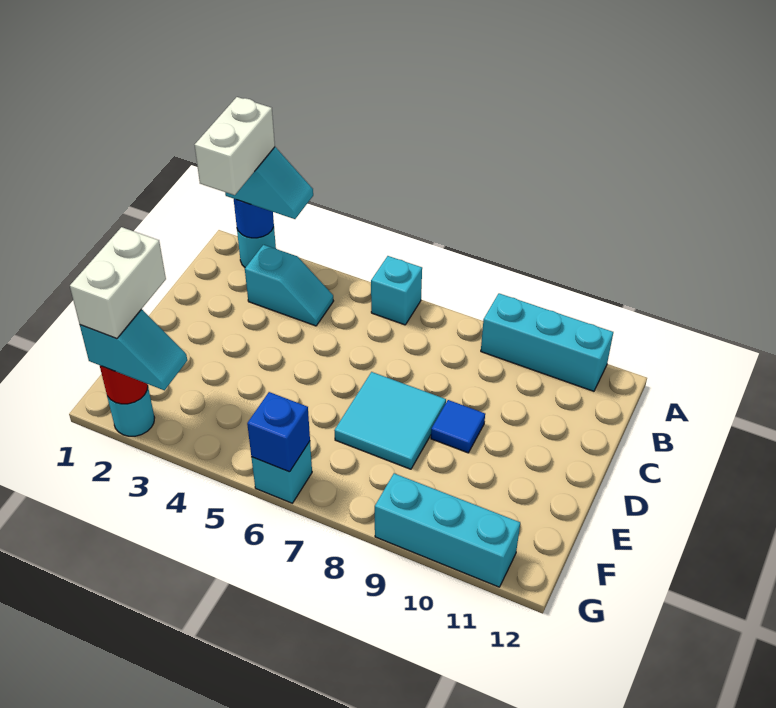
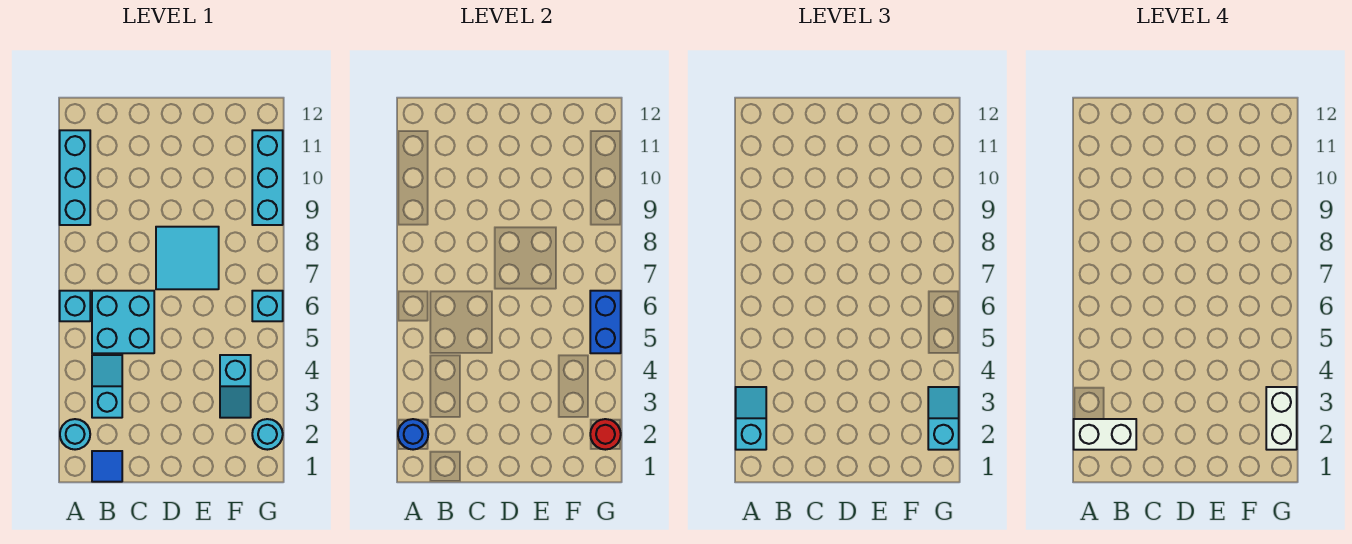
none -> cyan 2x2 brick [92,291,154,353]
blue 1x1 tile [431,400,485,453] -> blue 1x1 tile moved to [92,451,122,482]
white 1x2 brick [70,227,166,339] -> white 1x2 brick turned to [1266,387,1297,450]
none -> cyan 1x2 slope [220,355,251,418]
blue 1x1 brick [247,392,310,472] -> blue 1x2 brick [590,291,621,353]

